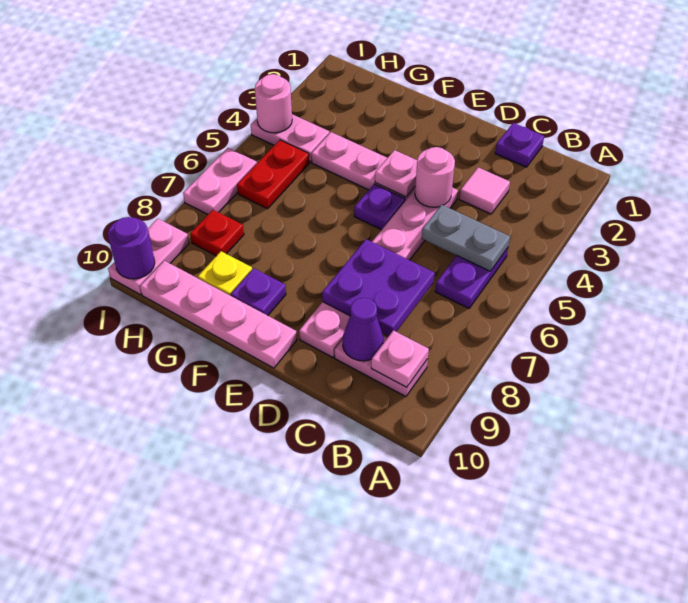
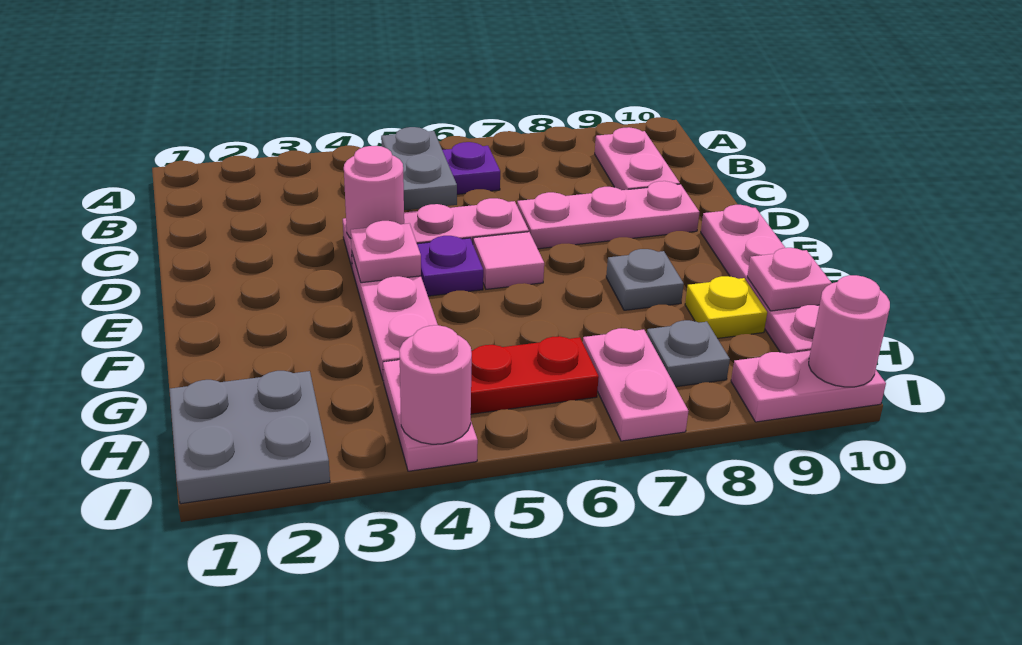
pink 1x1 plate [371,330,429,387] -> pink 1x1 plate moved to [747,248,831,311]
purple 1x1 plate [495,123,544,167] -> none
pink 1x1 tile [459,167,510,214] -> pink 1x1 tile moved to [473,232,544,289]
purple 2x2 plate [322,239,435,336] -> none
purple 1x1 cone [343,298,383,361] -> none
none -> grey 1x1 plate [606,249,684,310]
purple 1x1 plate [231,268,286,316] -> none
none -> grey 2x2 plate [170,371,330,504]
red 1x1 plate [190,210,244,256] -> grey 1x1 plate [647,320,730,387]
pink 1x2 plate [183,148,257,214] -> pink 1x2 plate turned to [583,328,688,441]
purple 1x1 round brick [108,217,155,279] -> pink 1x1 round brick [809,275,890,387]

